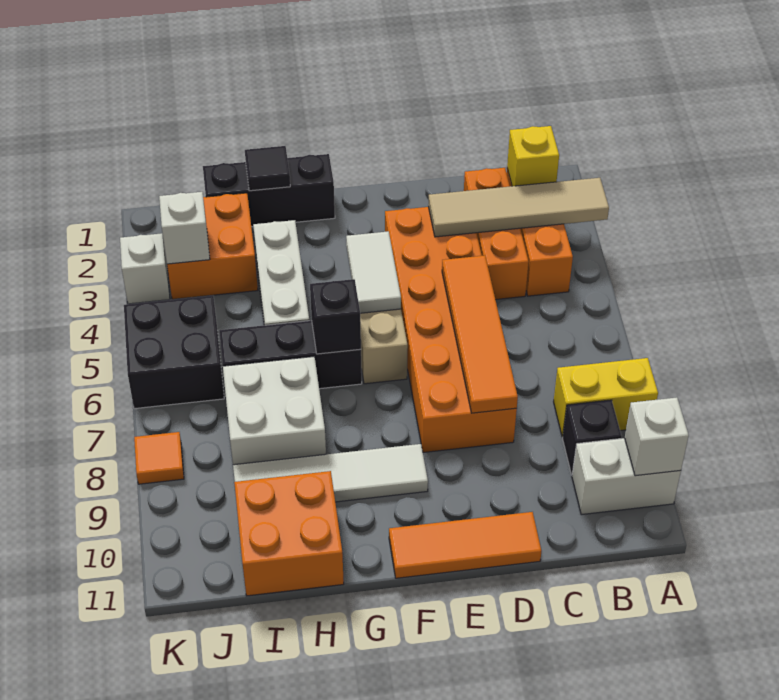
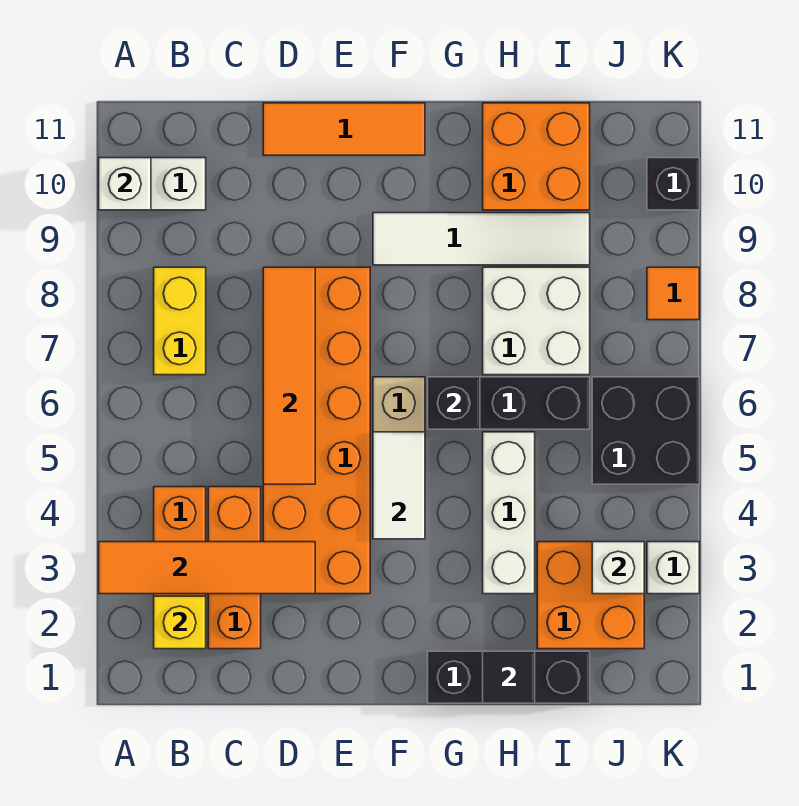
tan 1x4 tile [428,178,609,237] -> orange 1x4 tile [99,542,315,594]
yellow 1x2 brick [554,358,658,437] -> yellow 1x2 brick turned to [154,267,206,375]
black 1x1 brick [563,400,622,475] -> black 1x1 brick moved to [647,158,699,210]

